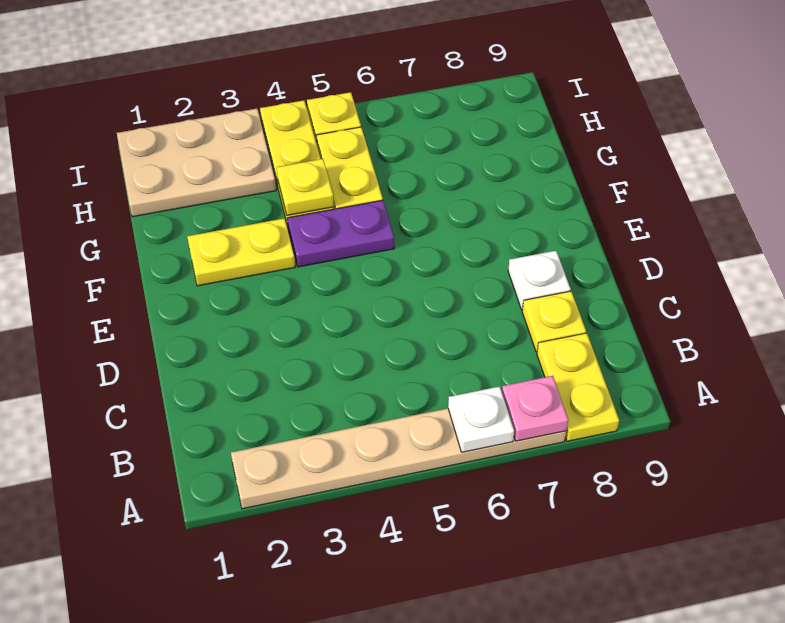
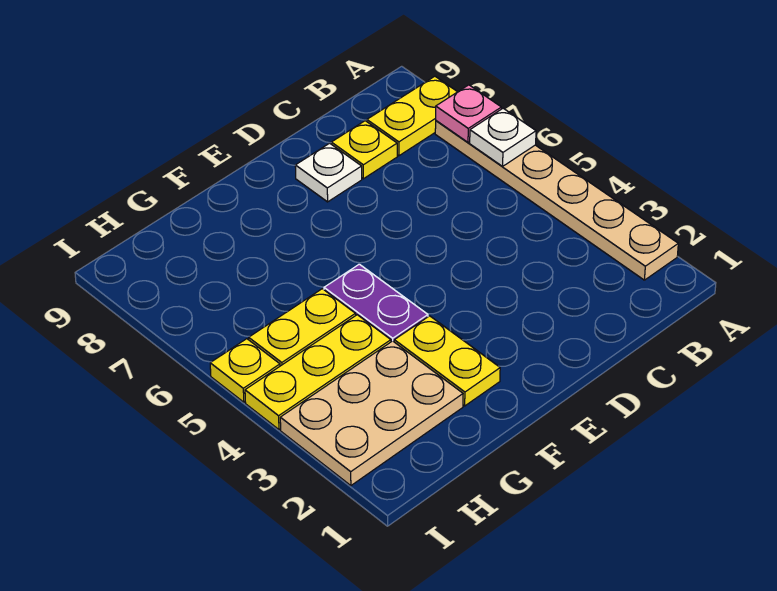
yellow 1x1 plate [277,159,334,216] -> none
tan 2x3 plate [117,109,276,217] -> tan 2x3 plate turned to [280,341,463,486]

